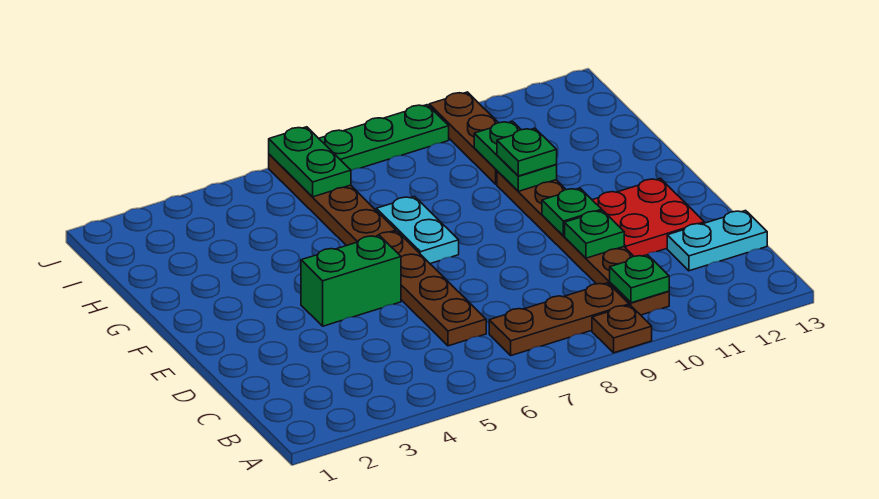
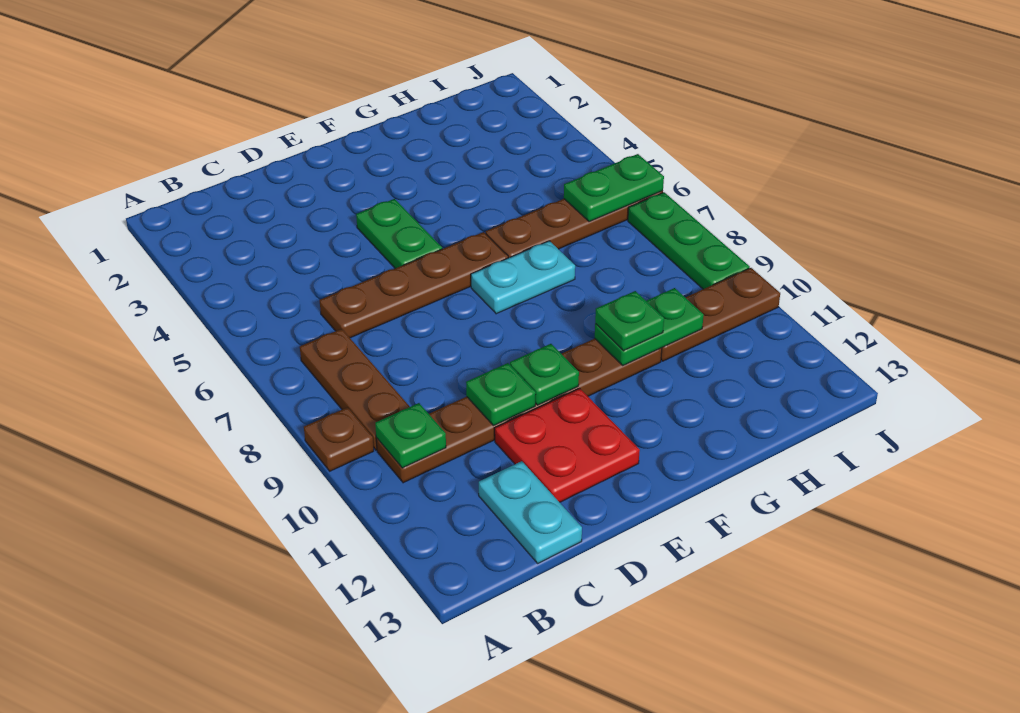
green 1x2 brick [301,235,401,326] -> green 1x2 plate [356,199,442,268]

